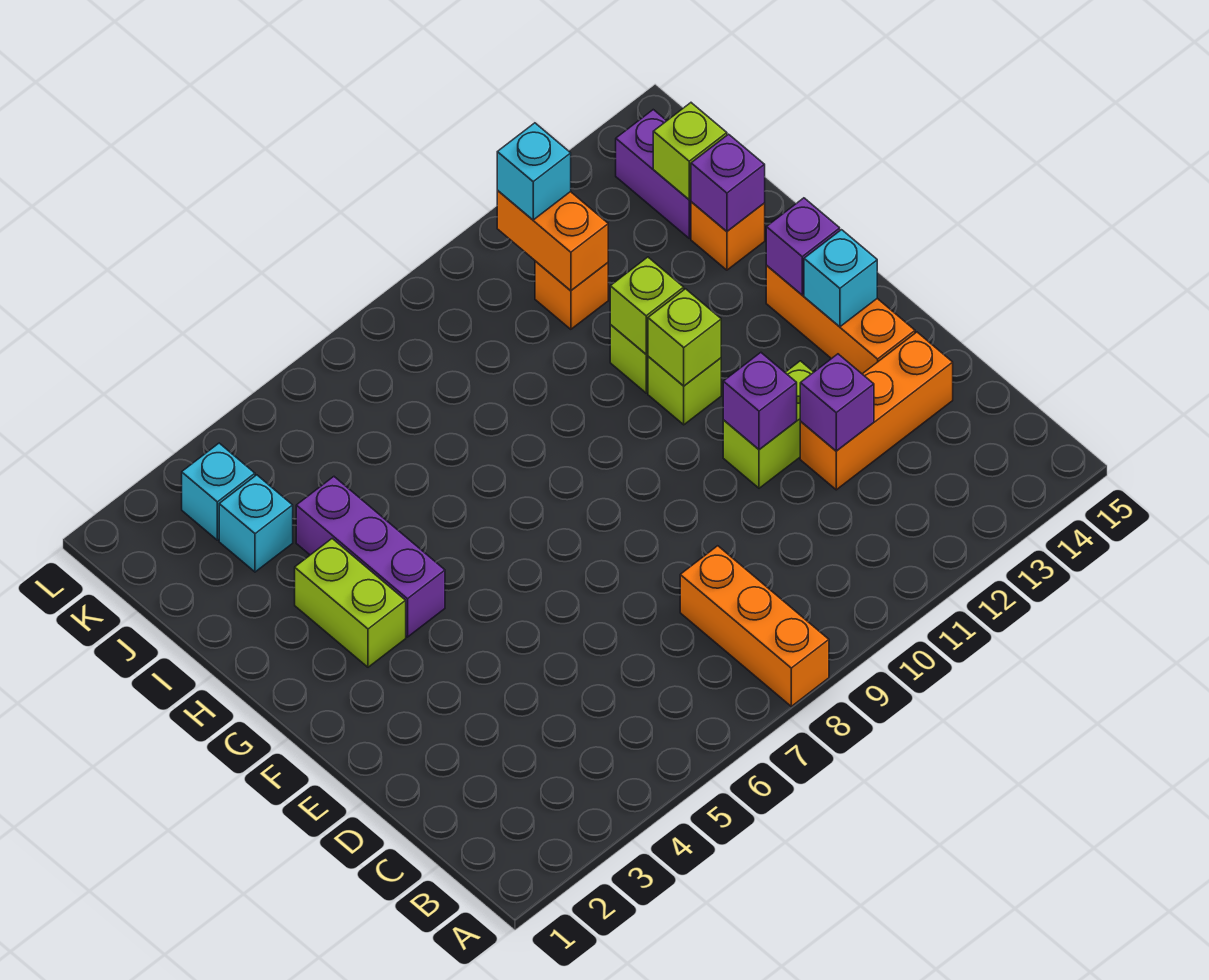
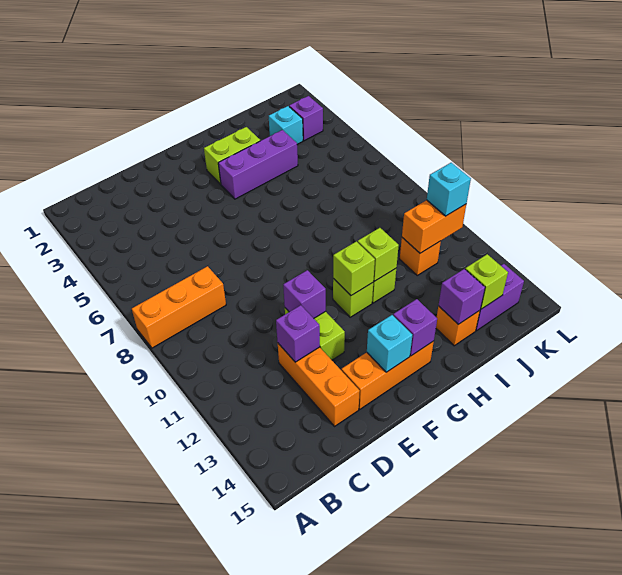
cyan 1x1 brick [182,443,255,540] -> purple 1x1 brick [289,96,323,141]

